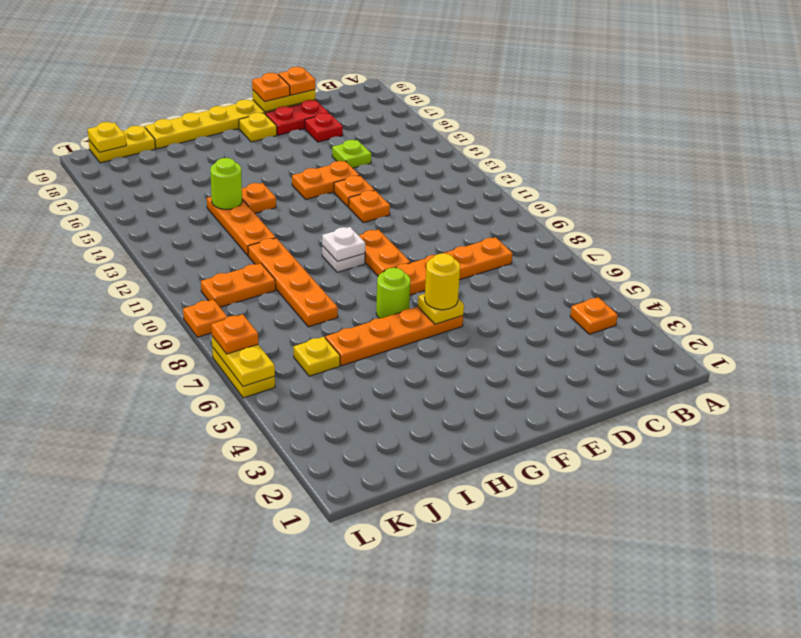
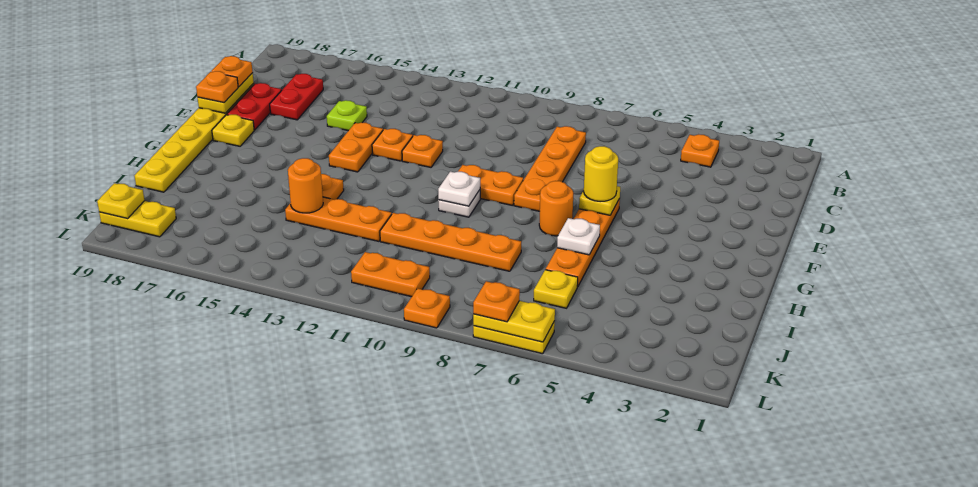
red 1x1 plate [305,113,343,142] -> red 1x2 plate [270,74,323,120]
lime 1x1 round brick [376,268,410,318] -> orange 1x1 round brick [539,181,573,236]
none -> white 1x1 plate [557,218,600,255]
lime 1x1 round brick [210,158,242,209] -> orange 1x1 round brick [288,158,323,213]
orange 1x2 plate [201,264,276,307] -> orange 1x2 plate turned to [351,252,430,297]
yellow 1x2 plate [89,126,155,163] -> yellow 1x2 plate turned to [99,201,176,237]

